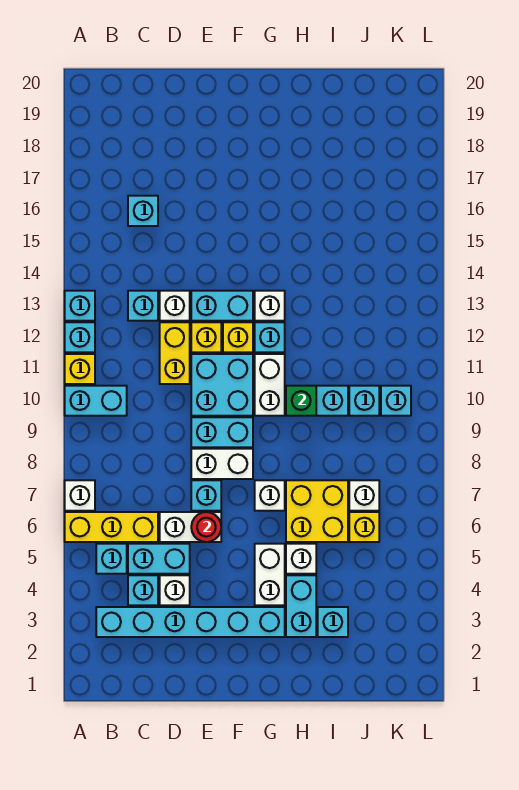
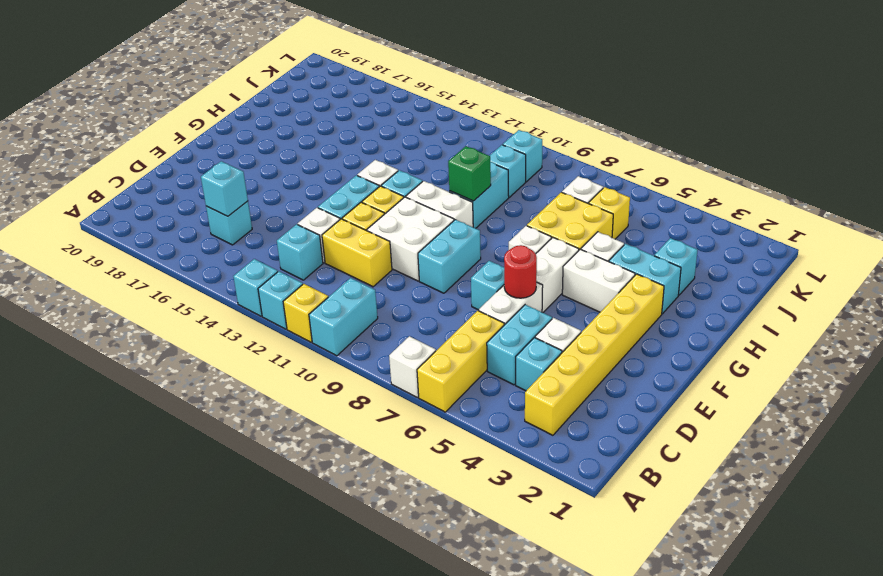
cyan 1x6 brick [96,607,285,637] -> yellow 1x6 brick [525,274,664,435]
cyan 1x1 brick [96,544,127,574] -> cyan 1x1 brick moved to [201,161,248,216]
white 1x2 brick [191,449,253,479] -> white 1x2 brick moved to [536,238,579,313]
cyan 2x2 brick [191,354,253,416] -> white 2x2 brick [367,197,454,281]

